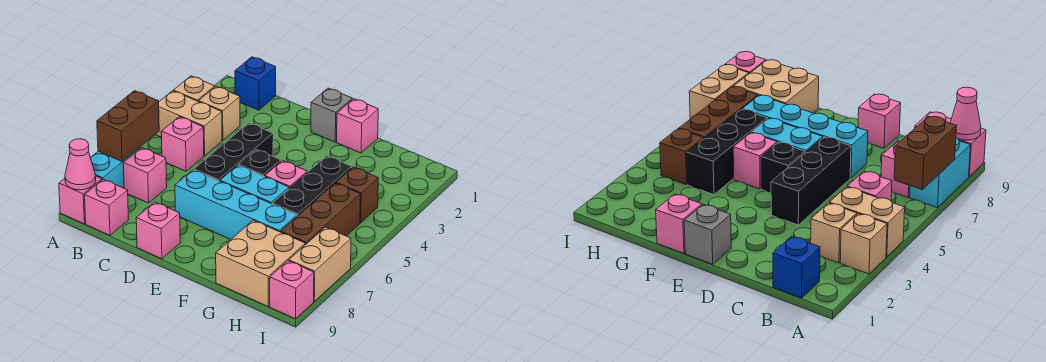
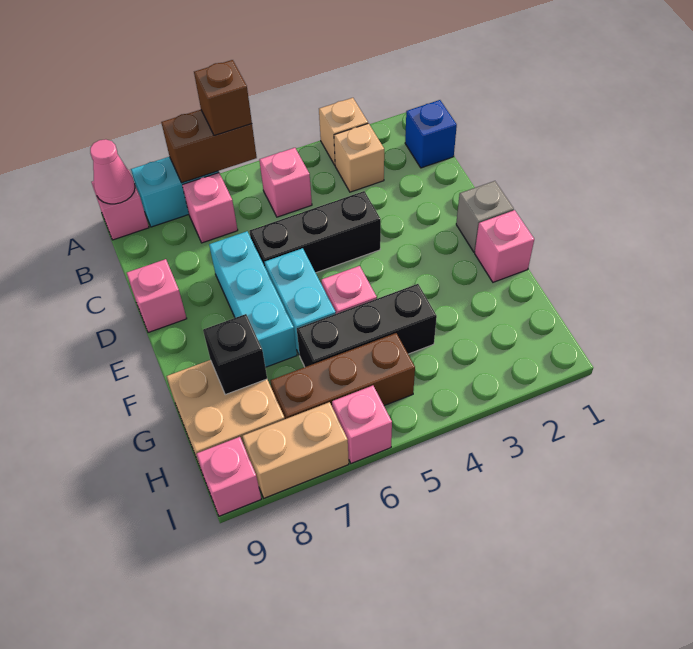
tan 1x2 brick [156,91,222,156] -> none
pink 1x1 brick [85,179,129,235] -> pink 1x1 brick moved to [332,386,392,463]
cyan 1x4 brick [175,170,297,239] -> cyan 1x3 brick [209,231,297,367]
black 1x1 brick [239,149,281,176] -> black 1x1 brick moved to [203,314,267,395]
brown 1x1 brick [336,167,378,223] -> brown 1x1 brick moved to [194,60,252,136]

